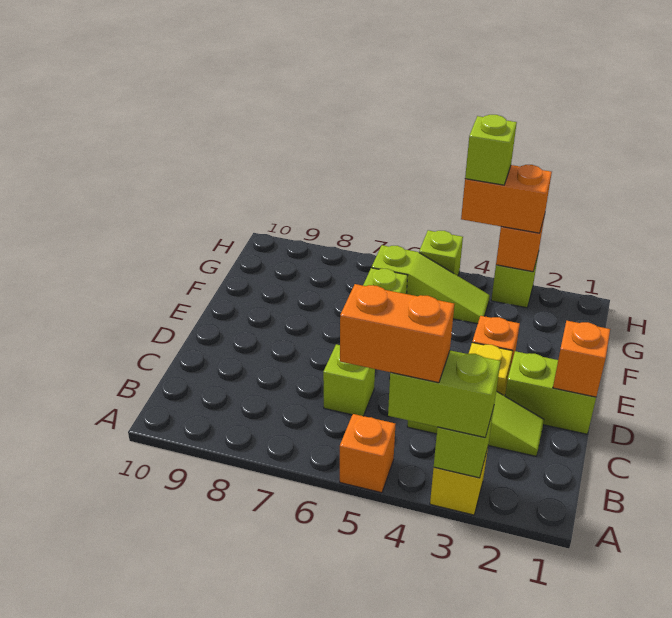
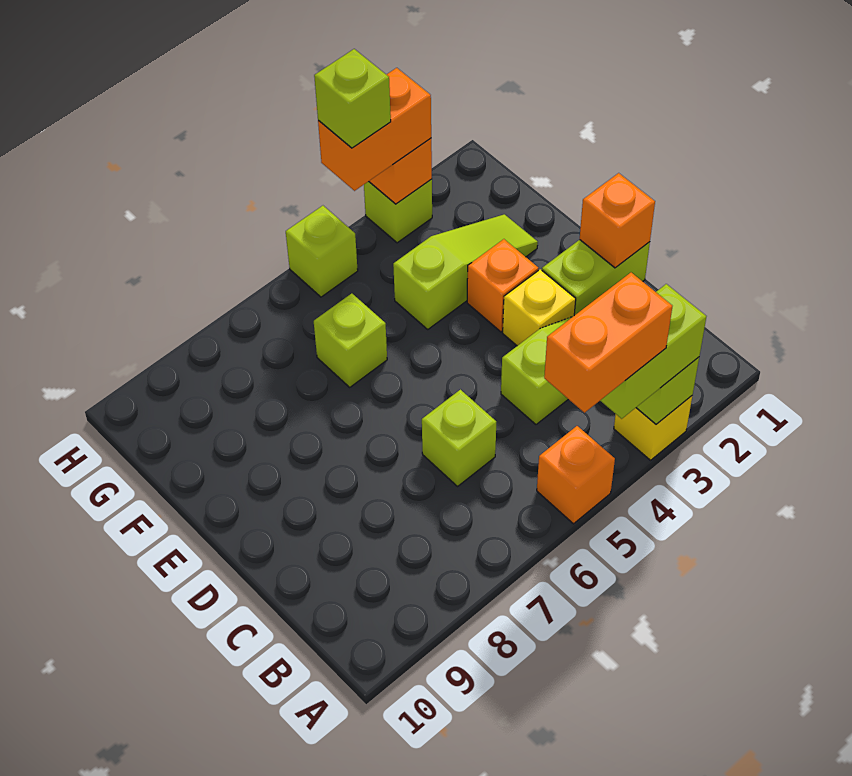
lime 1x3 slope [372,245,490,324] -> lime 1x3 slope moved to [393,214,538,329]

